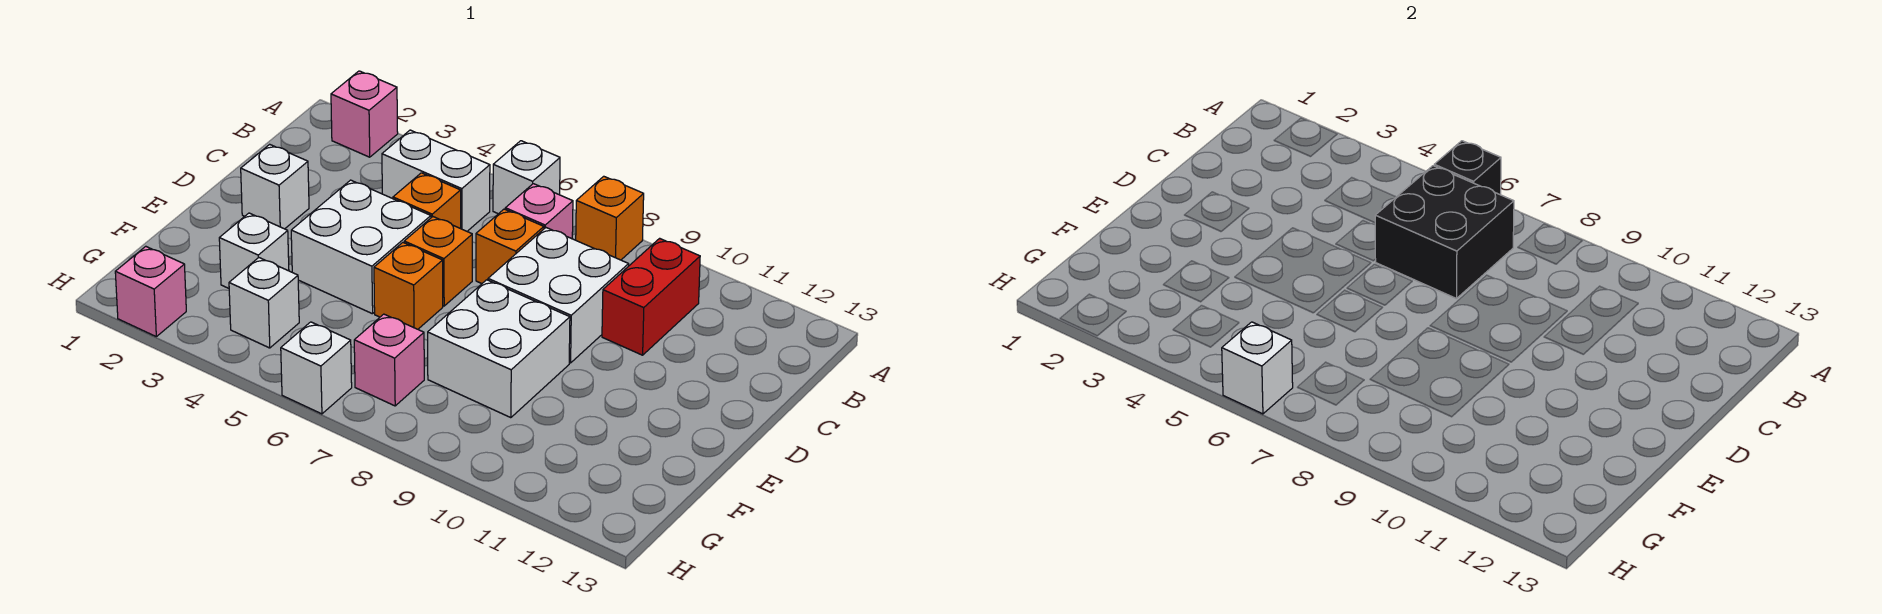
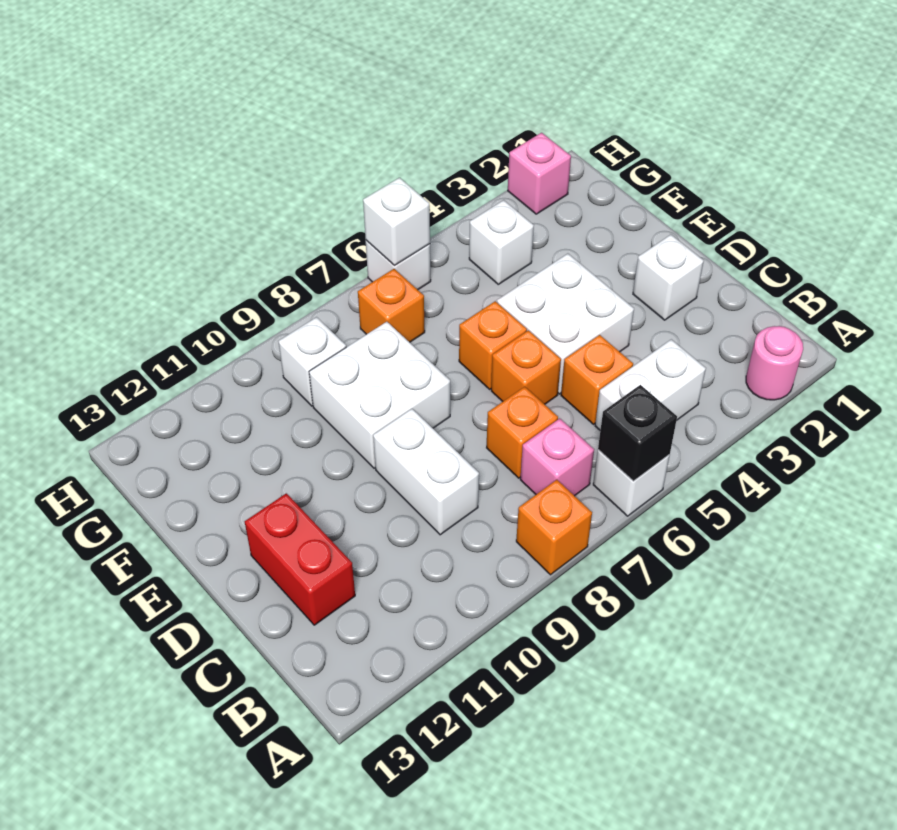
pink 1x1 brick [331,71,398,157] -> pink 1x1 round brick [746,326,803,400]
black 2x2 brick [1375,166,1514,299] -> none
red 1x2 brick [602,238,700,355] -> red 1x2 brick moved to [245,493,355,625]
white 2x2 brick [488,228,629,363] -> white 1x2 brick [373,409,479,535]
white 1x1 brick [219,213,289,288] -> white 1x1 brick moved to [278,317,346,406]
pink 1x1 brick [354,314,424,406] -> orange 1x1 brick [358,269,425,342]

